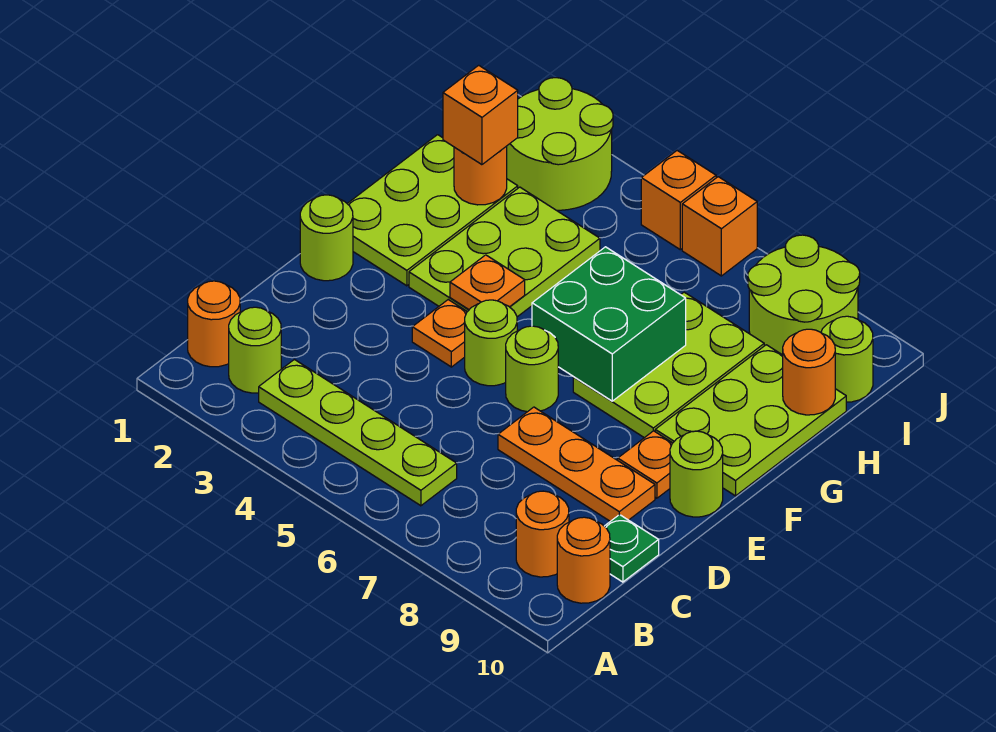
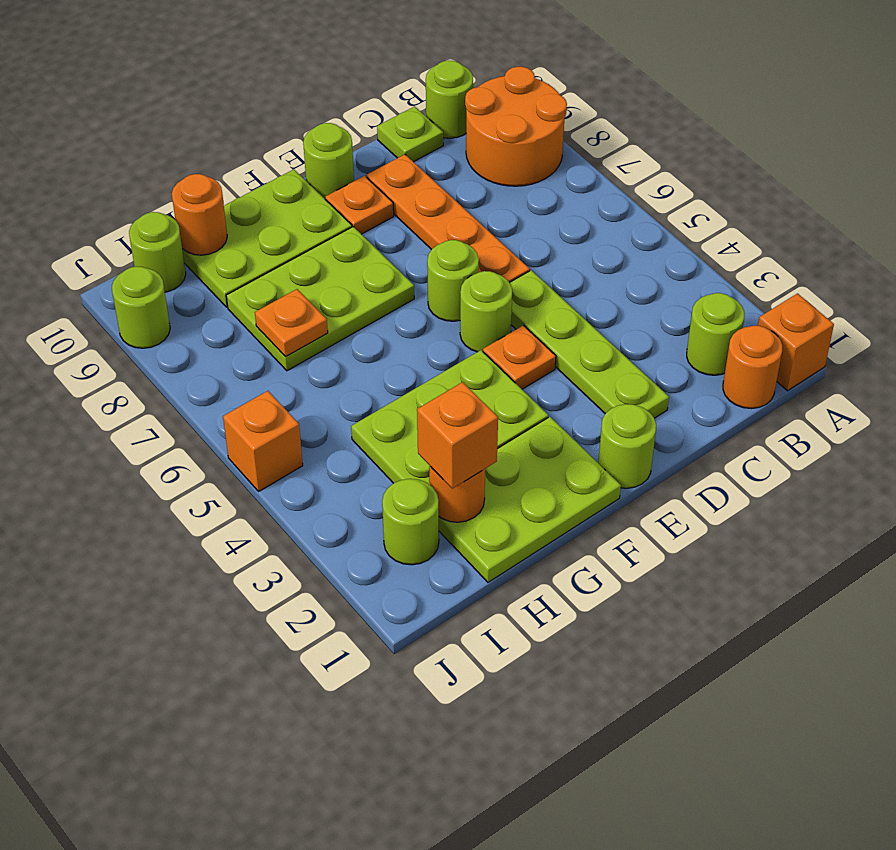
lime 1x4 plate [259,359,457,506] -> lime 1x4 plate moved to [510,270,669,418]
orange 1x1 round brick [516,491,569,577] -> orange 2x2 round brick [465,67,567,186]
orange 1x1 round brick [557,517,610,603] -> lime 1x1 round brick [426,60,473,138]
green 1x1 plate [605,514,659,582] -> lime 1x1 plate [377,106,443,162]
orange 1x3 plate [498,407,655,521] -> orange 1x4 plate [367,154,530,283]
orange 1x1 plate [450,255,525,309] -> orange 1x1 plate moved to [255,289,328,357]
green 2x2 brick [532,247,686,401] -> none
lime 2x2 round brick [507,78,613,210] -> lime 1x1 round brick [382,479,439,565]
lime 2x2 round brick [748,235,860,355] -> lime 1x1 round brick [112,267,170,348]
orange 1x1 brick [682,177,757,276] -> orange 1x1 brick moved to [758,294,834,391]

